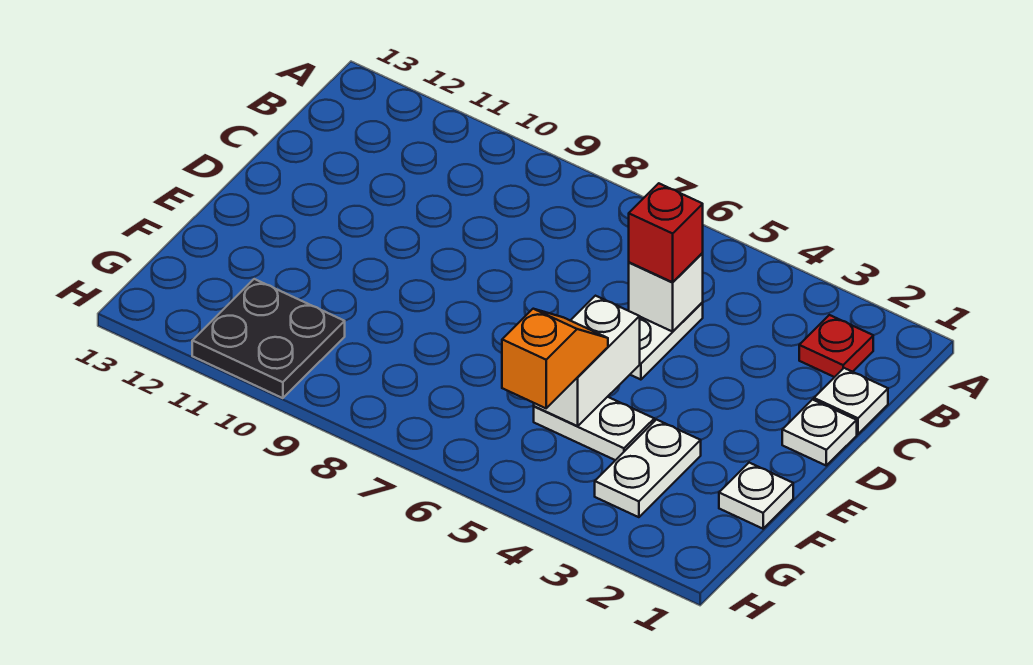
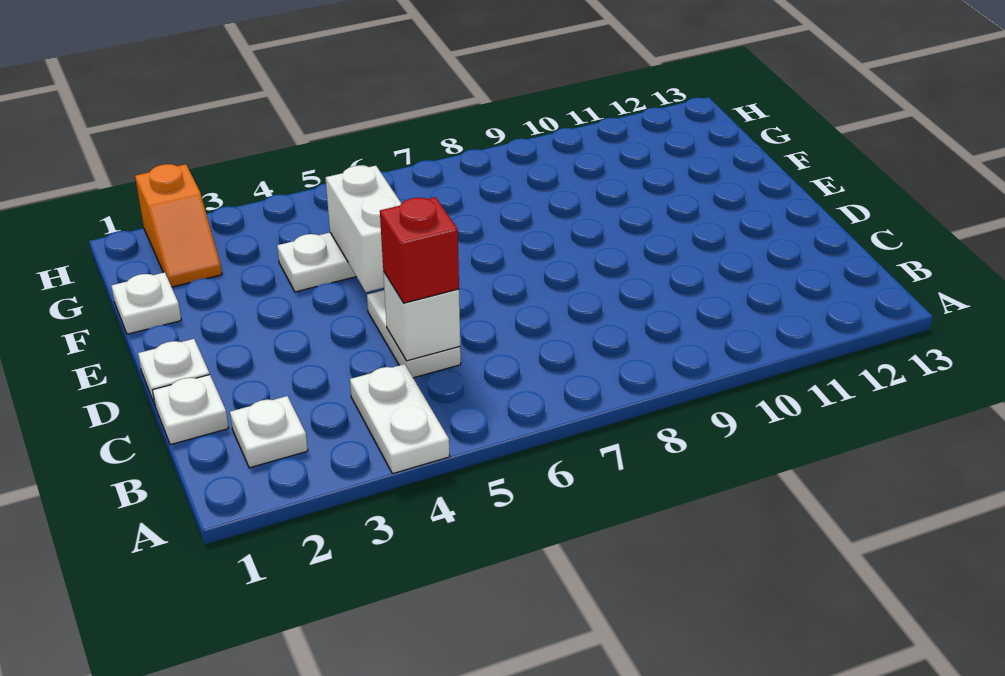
red 1x1 plate [799,315,873,377] -> white 1x1 plate [230,396,308,468]
white 1x2 plate [595,420,701,517] -> white 1x2 plate moved to [350,364,450,474]
orange 1x2 slope [502,309,608,408] -> orange 1x2 slope moved to [135,164,222,287]
black 2x2 plate [192,279,345,398] -> none

